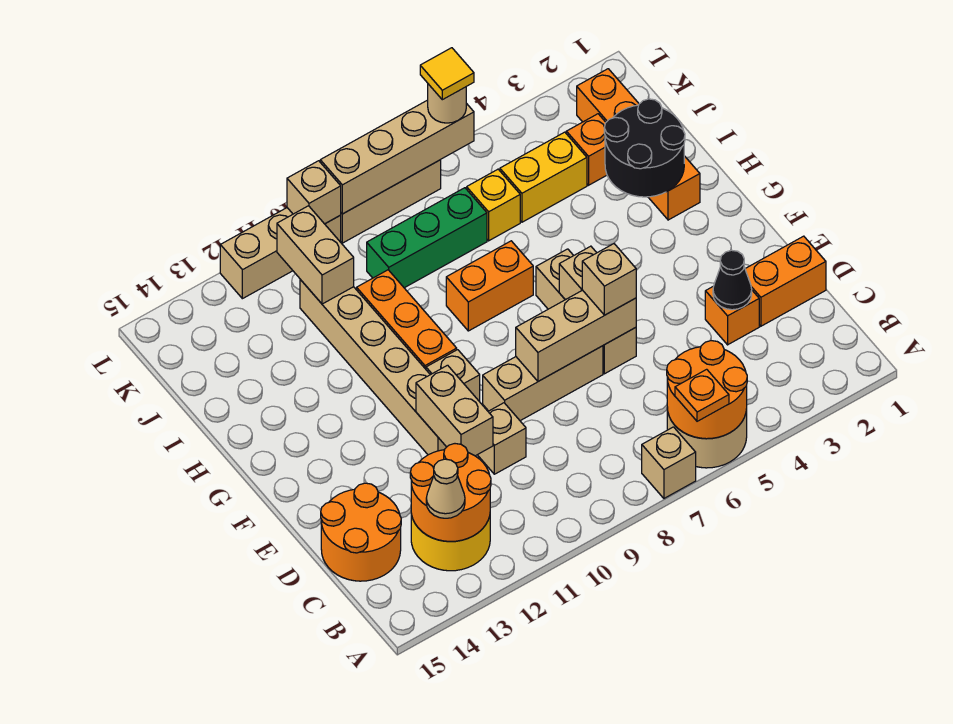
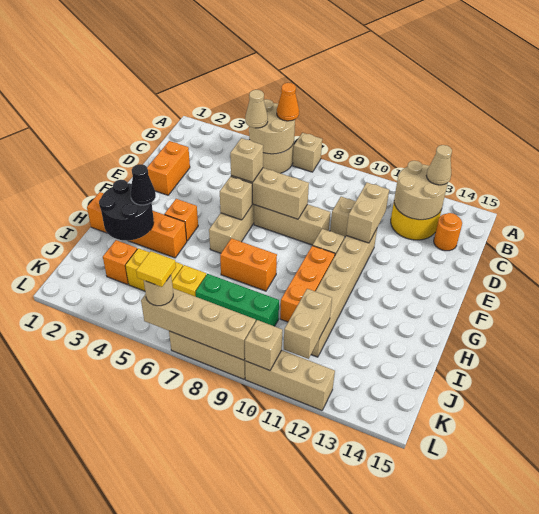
orange 2x2 round brick [667,341,747,439] -> tan 2x2 round brick [249,99,295,154]
orange 1x1 plate [675,369,729,421] -> orange 1x1 cone [277,83,299,121]
none -> tan 1x1 cone [245,90,268,128]
orange 2x2 round brick [410,444,491,541] -> tan 2x2 round brick [394,161,447,220]
orange 2x2 round brick [321,483,401,581] -> orange 1x1 round brick [434,213,462,251]
orange 1x2 brick [745,236,826,326] -> orange 1x2 brick turned to [147,141,190,195]
orange 1x1 brick [705,286,759,345] -> orange 1x1 brick moved to [165,199,198,241]
black 1x1 cone [713,250,752,310] -> black 1x1 cone moved to [131,164,156,205]
orange 1x4 brick [577,69,700,220] -> orange 1x4 brick turned to [87,192,187,258]

